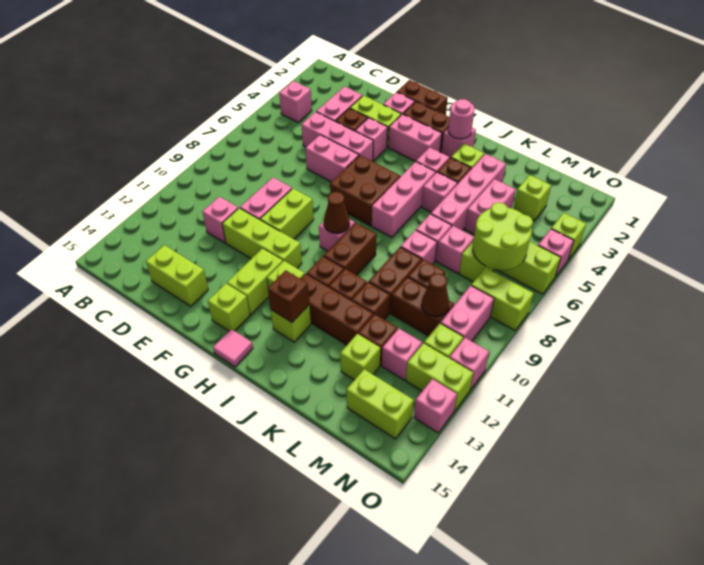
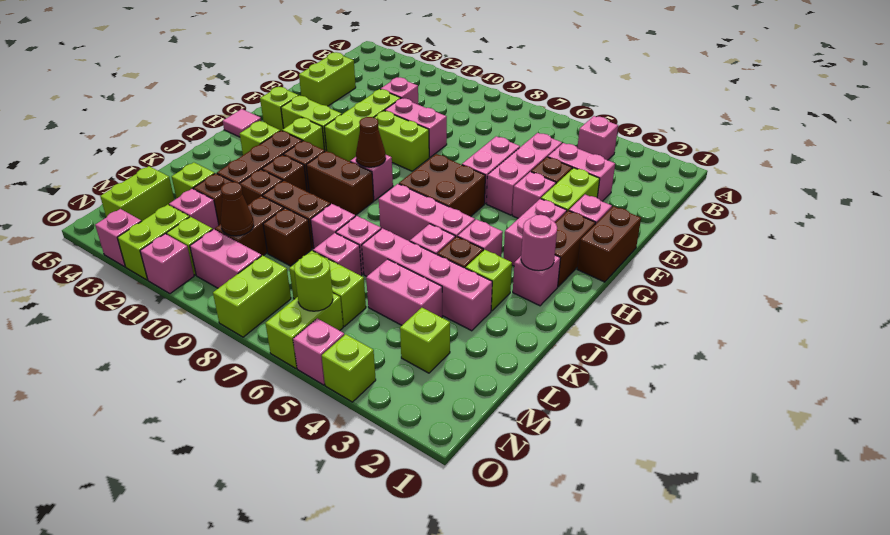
brown 1x1 brick [268,270,309,322] -> none
lime 2x2 round brick [473,202,533,270] -> lime 1x1 round brick [294,253,333,311]

